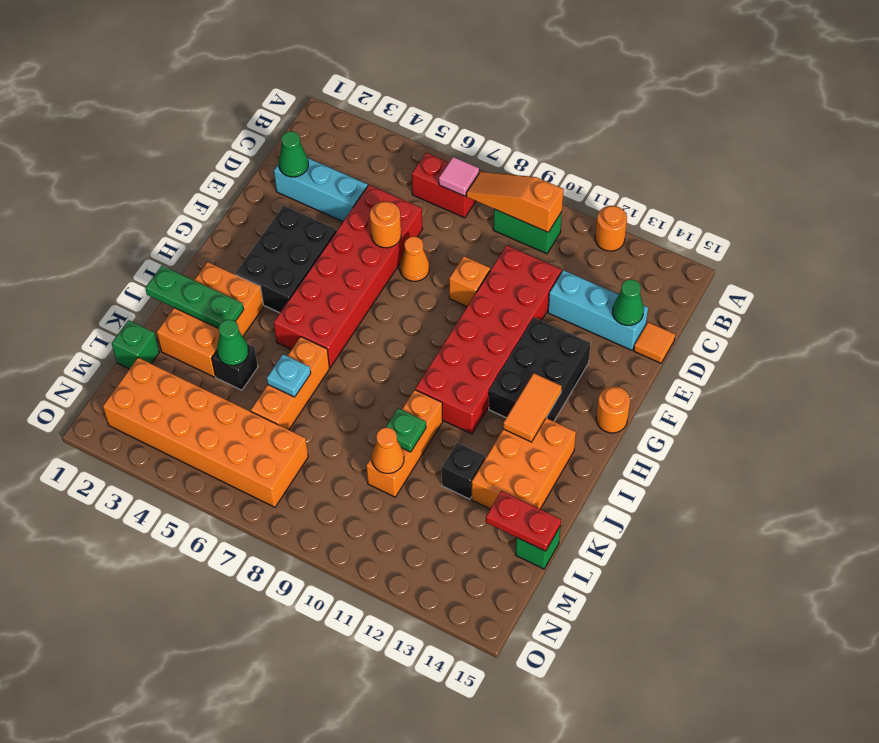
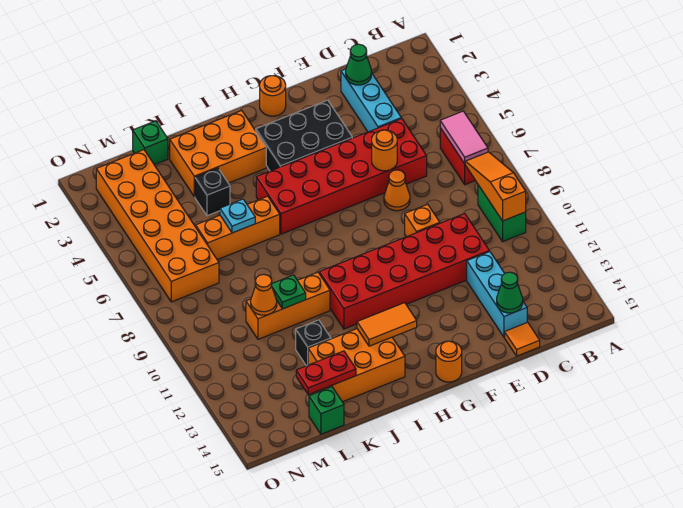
orange 1x1 round brick [595,206,627,251] -> orange 1x1 round brick moved to [260,76,286,116]
pink 1x1 tile [439,157,479,196] -> pink 1x2 tile [440,111,488,164]
black 2x3 brick [489,318,591,421] -> none
green 1x3 plate [145,266,244,328] -> none
green 1x1 cone [217,320,249,366] -> none
red 1x2 plate [486,491,561,551] -> red 1x2 plate turned to [296,351,356,395]

